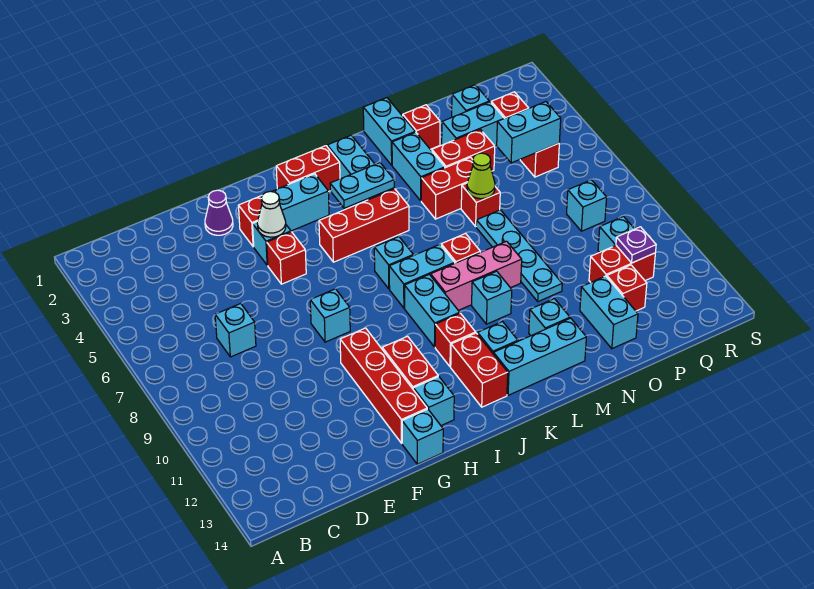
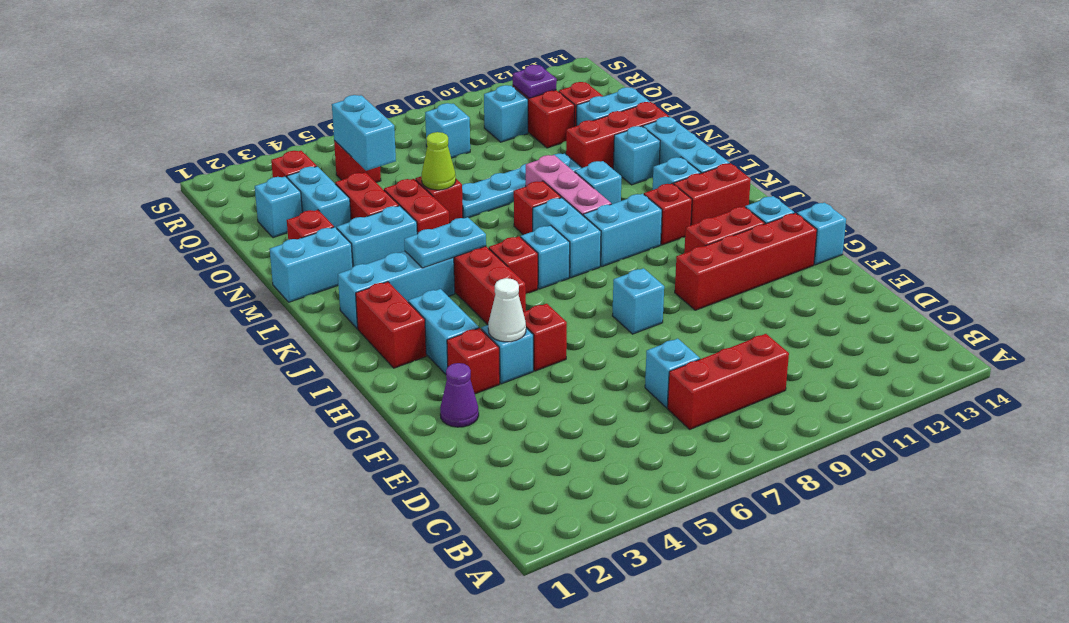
none -> red 1x3 brick [668,334,789,429]
cyan 1x2 plate [330,163,394,208] -> cyan 1x2 plate turned to [404,217,486,268]
none -> red 1x1 brick [489,236,538,294]
none -> red 1x3 brick [566,102,669,169]

